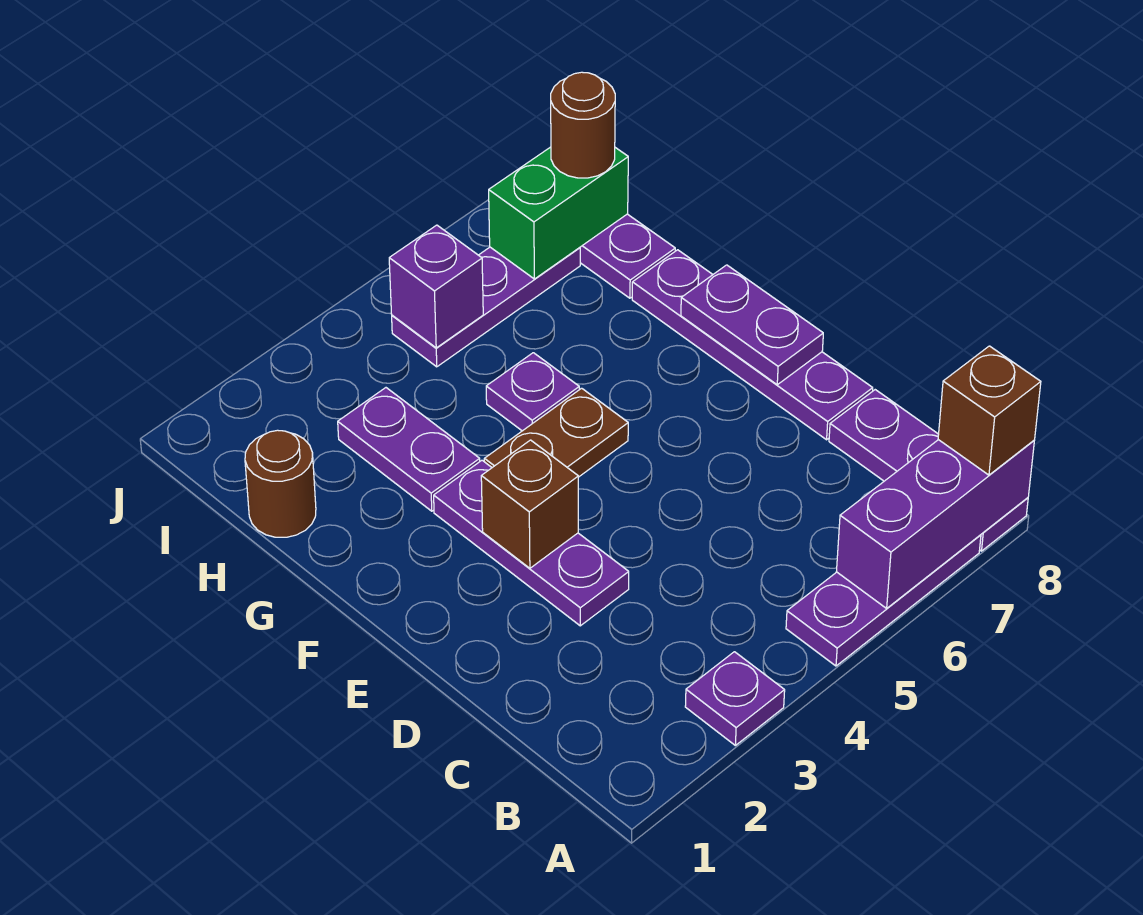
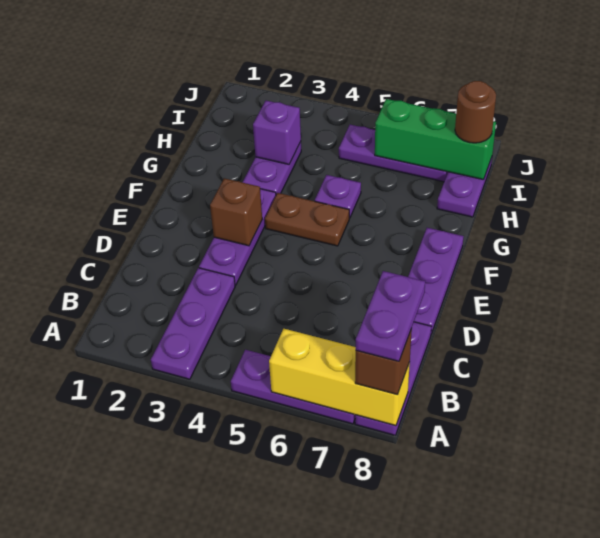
purple 1x1 plate [685,652,785,745] -> purple 1x3 plate [151,268,235,379]
purple 1x3 brick [837,440,1034,608] -> yellow 1x3 brick [269,329,410,426]
purple 1x4 plate [632,250,873,440] -> purple 1x3 plate [408,228,464,334]
purple 1x2 plate [681,265,823,385] -> purple 1x2 plate moved to [356,271,425,361]
brown 1x1 round brick [245,430,316,537] -> none
purple 1x1 brick [389,225,483,348] -> purple 1x1 brick moved to [253,101,301,164]
green 1x2 brick [489,147,628,279] -> green 1x3 brick [375,99,496,180]

